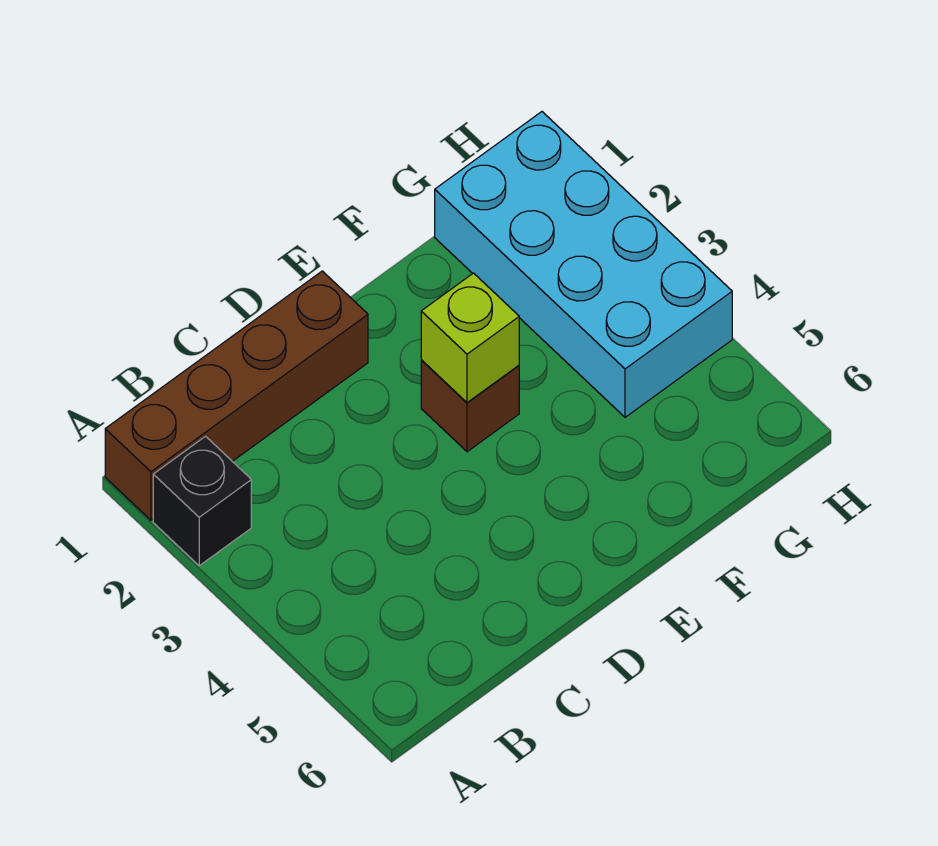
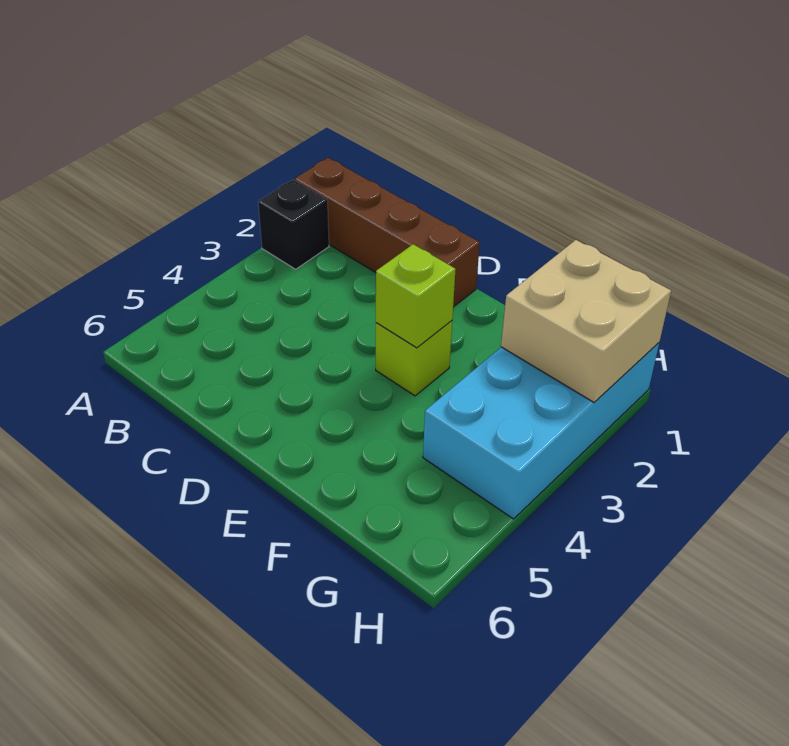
brown 1x1 brick [421,360,519,452] -> lime 1x1 brick [376,321,452,396]
none -> tan 2x2 brick [501,240,671,402]

